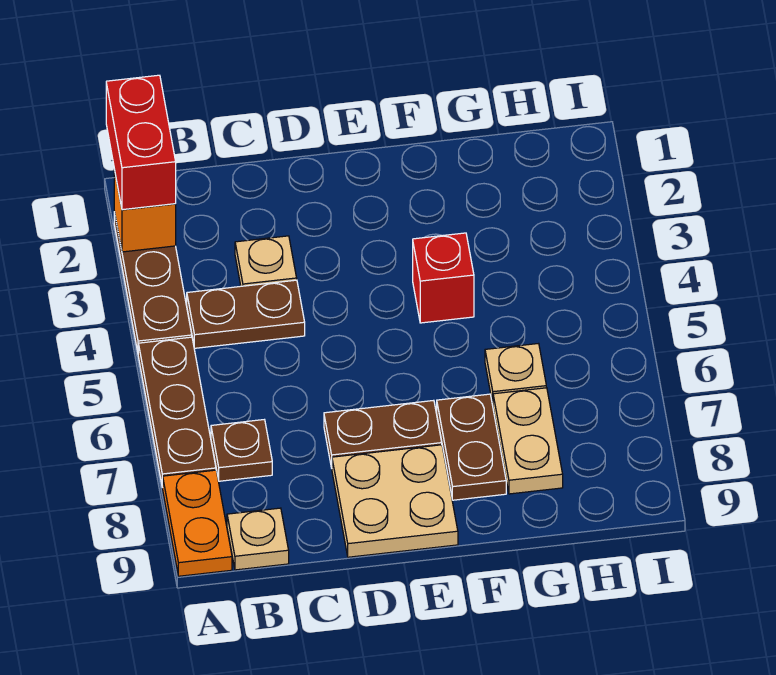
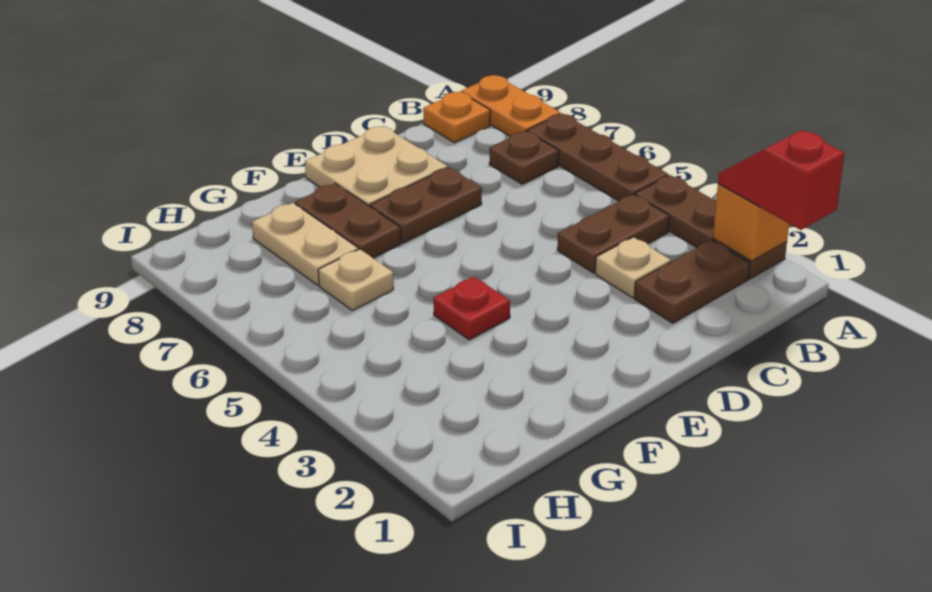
red 1x2 brick [106,75,176,210] -> red 1x2 slope [718,130,844,230]
none -> brown 1x2 plate [634,240,750,323]
tan 1x1 plate [227,508,289,570] -> orange 1x1 plate [423,92,490,143]
red 1x1 brick [413,233,474,323] -> red 1x1 plate [433,277,510,340]

